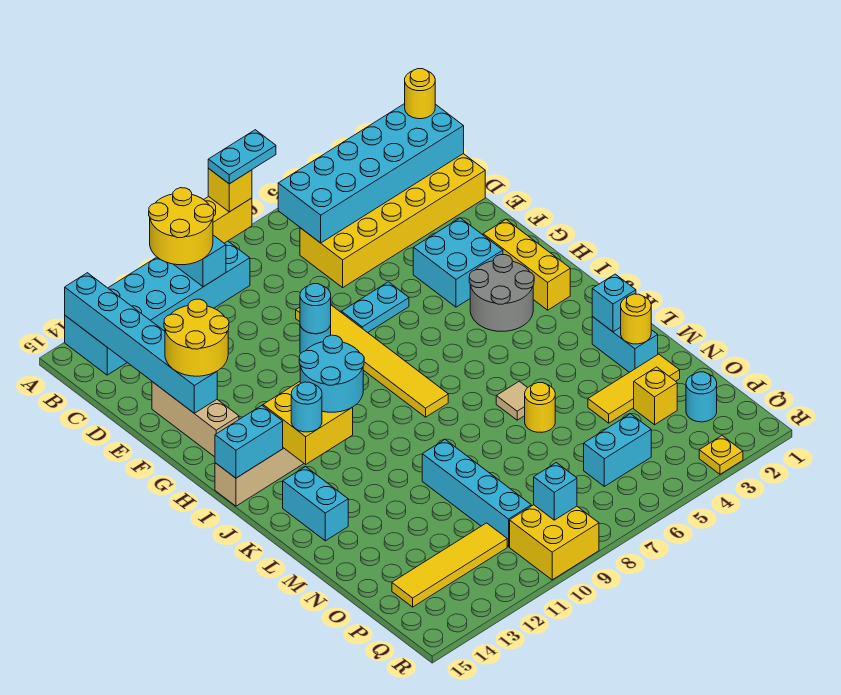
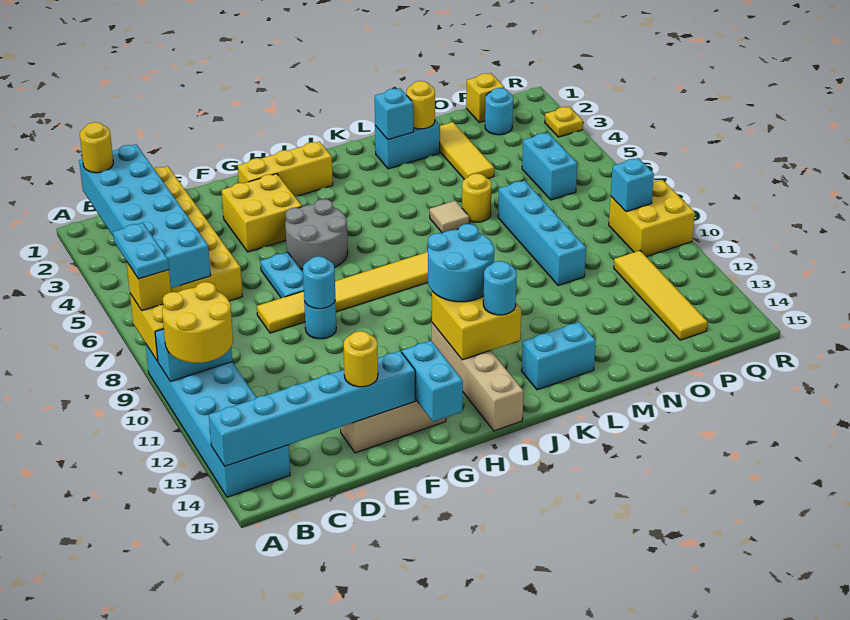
yellow 2x2 round brick [164,299,229,376] -> yellow 1x1 round brick [344,331,378,387]
cyan 2x2 brick [413,218,503,307] -> yellow 2x2 brick [222,174,302,252]
grey 2x2 round brick [469,254,534,331] -> grey 2x2 round brick moved to [285,199,348,269]
cyan 1x2 brick [215,406,283,478] -> cyan 1x2 brick moved to [402,341,463,422]
cyan 1x4 brick [422,440,531,547] -> cyan 1x4 brick turned to [498,180,586,286]
yellow 1x1 brick [634,367,677,425] -> yellow 1x1 brick moved to [466,73,504,122]

